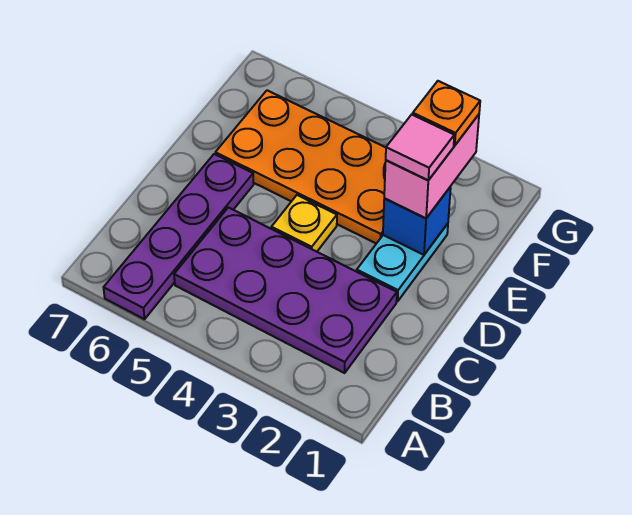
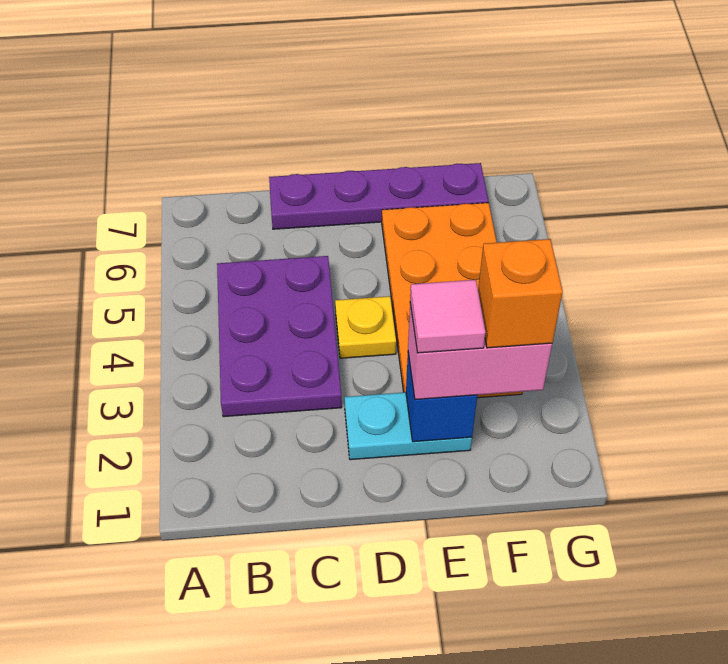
purple 1x4 plate [104,154,254,319] -> purple 1x4 plate moved to [269,163,488,229]
purple 2x4 plate [174,207,397,373] -> purple 2x3 plate [217,256,342,417]
orange 1x1 plate [413,81,480,146] -> orange 1x1 brick [478,239,563,348]

